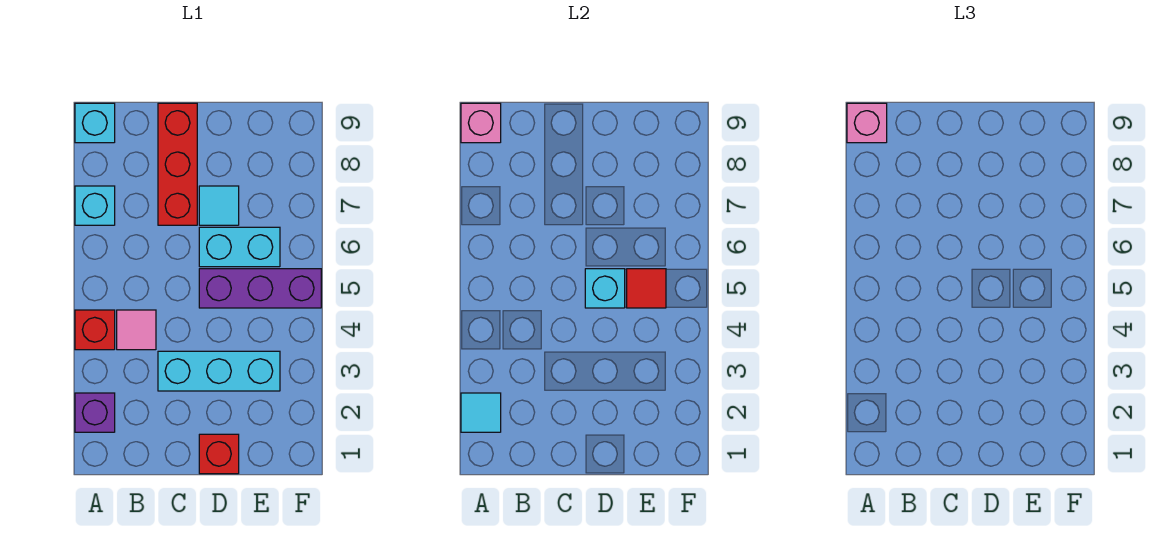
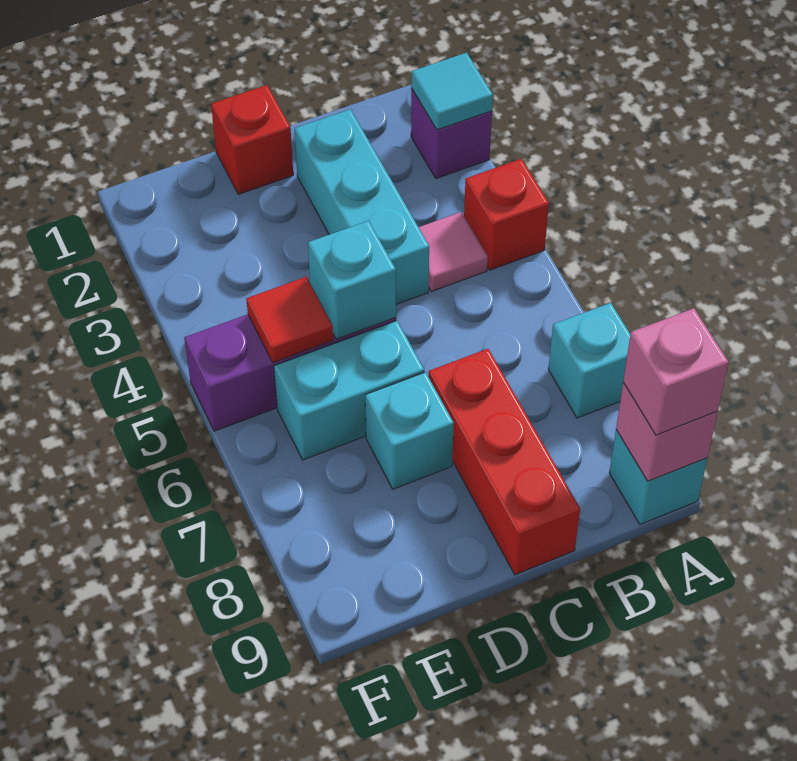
cyan 1x3 brick [158,351,280,391] -> cyan 1x3 brick turned to [295,109,429,304]
cyan 1x1 tile [199,186,239,225] -> cyan 1x1 brick [365,372,454,489]

